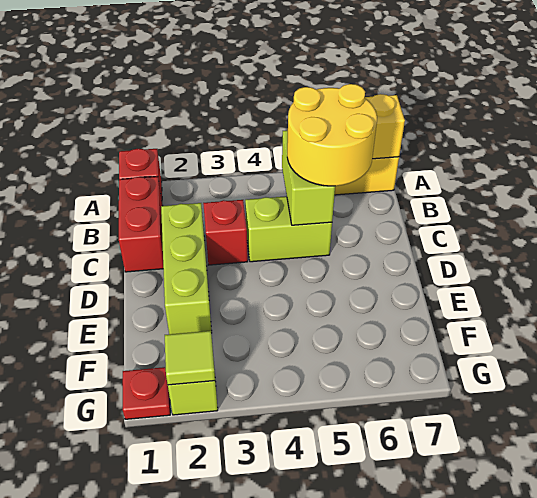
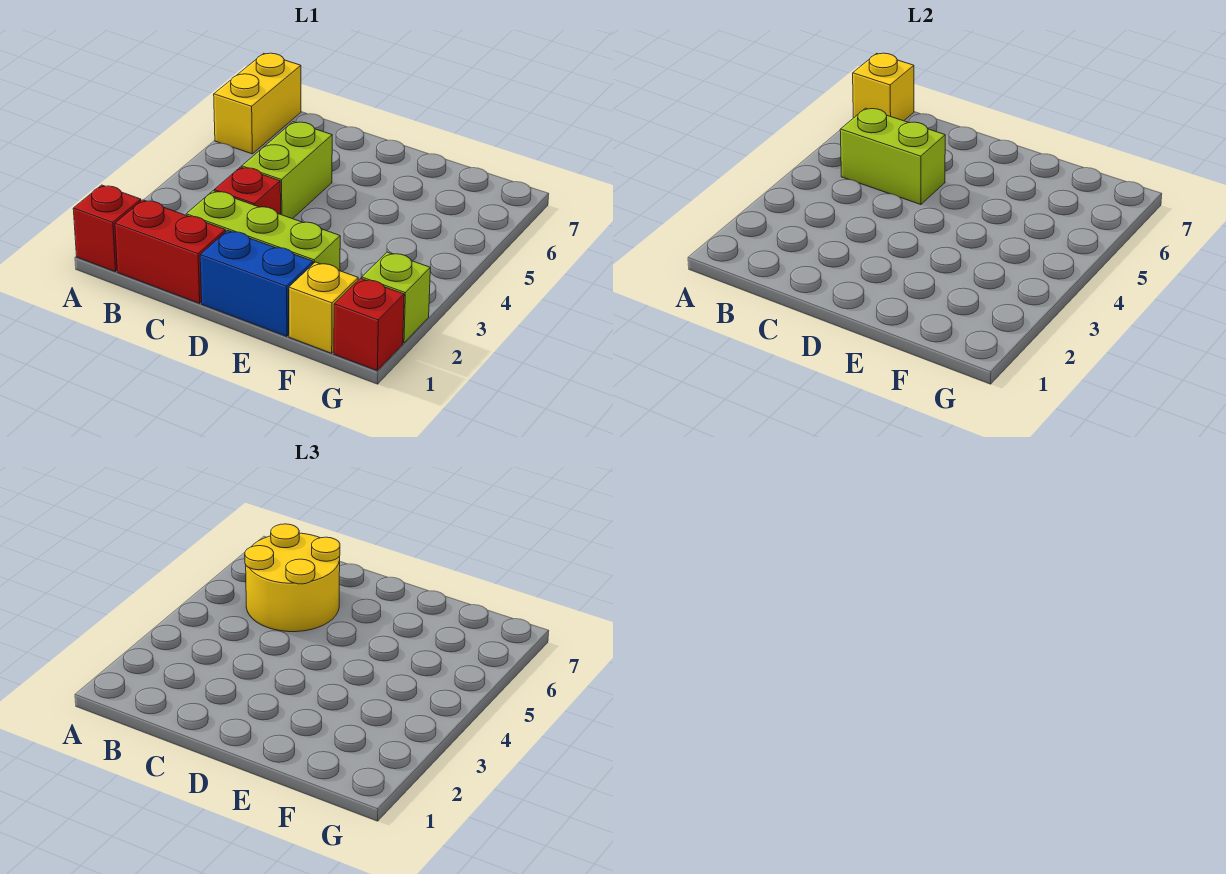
none -> blue 1x2 brick [200,230,313,336]
none -> yellow 1x1 brick [289,262,358,353]
red 1x1 plate [123,367,170,419] -> red 1x1 brick [334,278,404,370]
lime 1x1 tile [165,331,215,385] -> none

